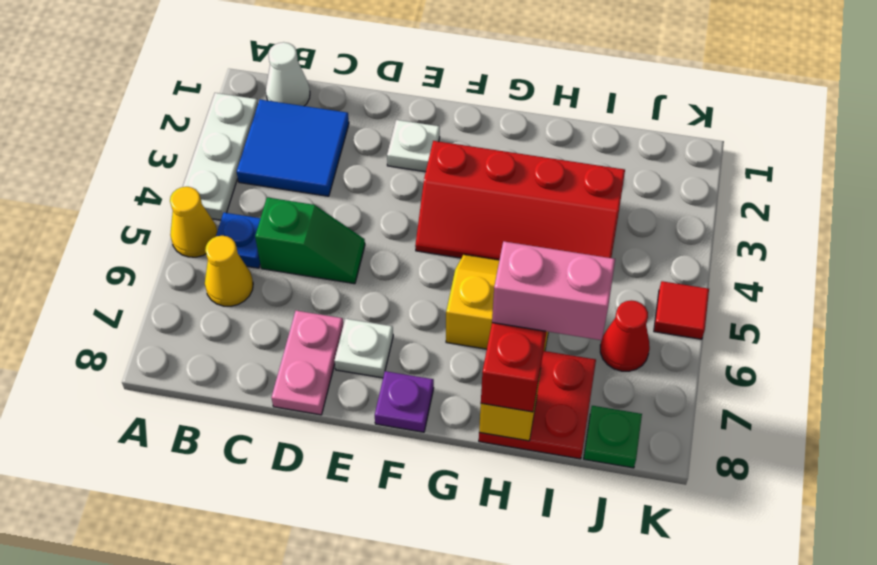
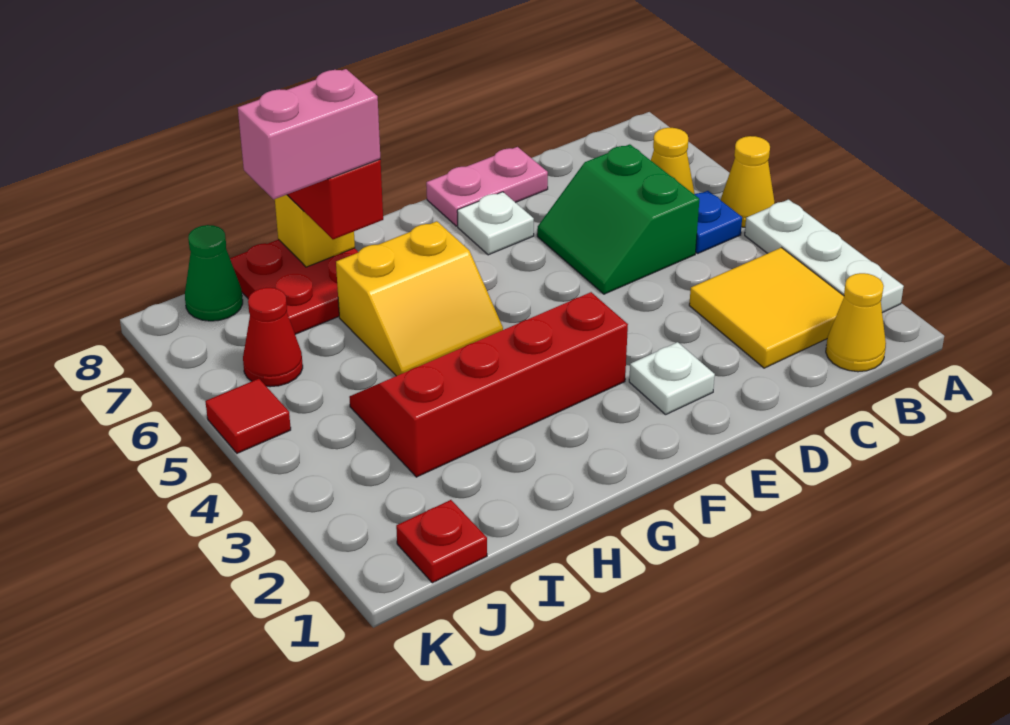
white 1x1 cone [266,42,310,106] -> yellow 1x1 cone [826,273,886,372]
blue 2x2 tile [237,100,349,196] -> yellow 2x2 tile [689,248,844,368]
green 1x2 slope [255,197,365,284] -> green 2x2 slope [537,144,699,294]
pink 1x2 plate [271,311,344,415] -> pink 1x2 plate turned to [426,147,548,226]
purple 1x1 plate [375,371,434,432] -> none
none -> red 1x1 plate [396,500,487,583]
green 1x1 plate [584,406,642,468] -> green 1x1 cone [185,225,243,321]

